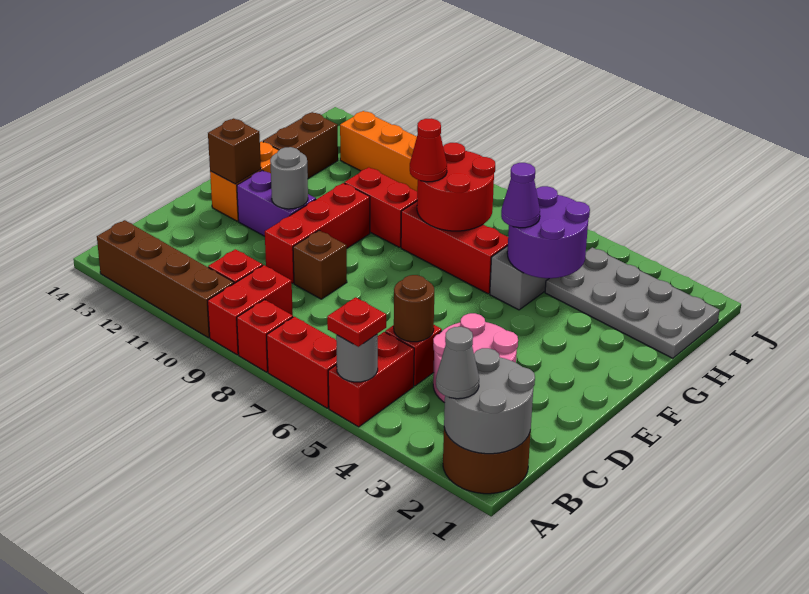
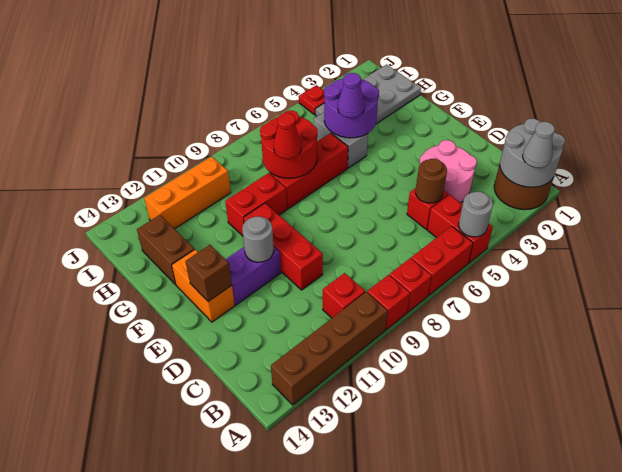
red 1x1 plate [327,297,386,347] -> red 1x1 plate moved to [299,85,325,115]
red 1x2 brick [208,265,293,355] -> red 1x1 brick [367,275,410,330]
brown 1x1 brick [293,231,347,299] -> none

